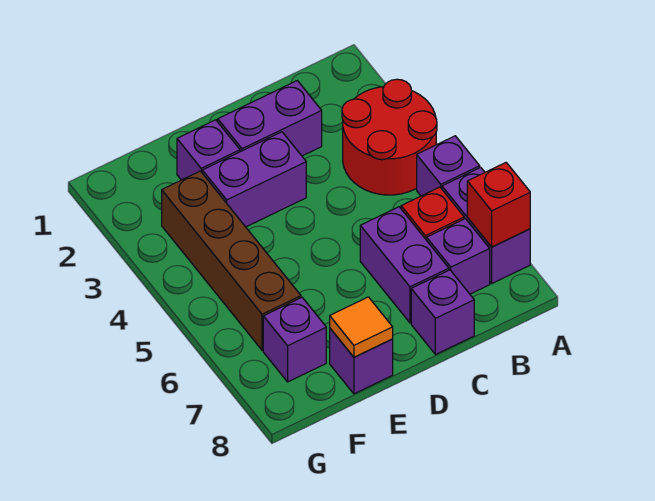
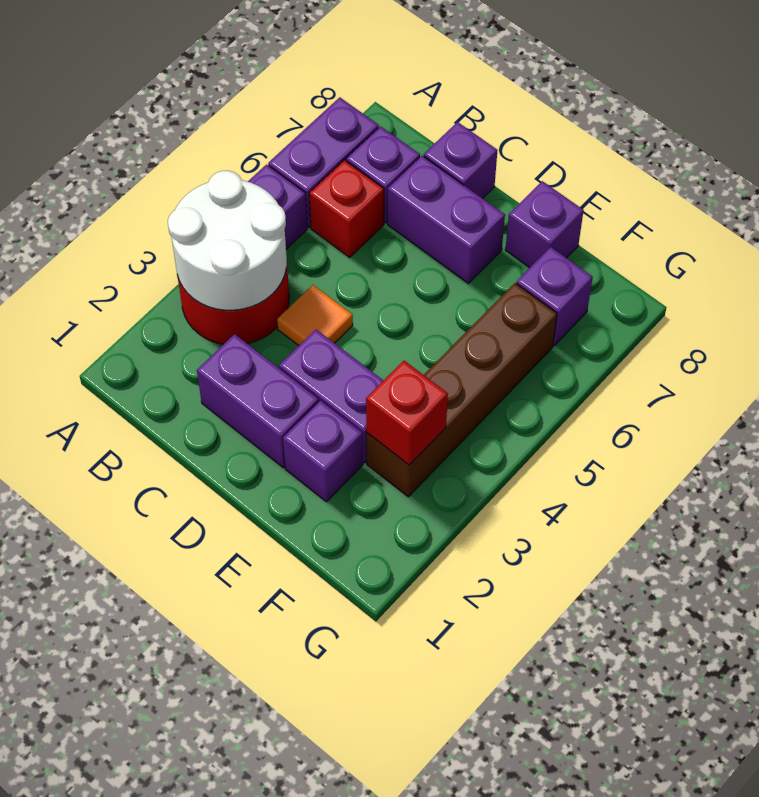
none -> white 2x2 round brick [168,171,287,310]
red 1x1 brick [467,163,530,247] -> red 1x1 brick moved to [366,361,448,465]
purple 1x2 brick [360,207,449,323] -> purple 1x2 brick turned to [388,156,505,283]
orange 1x1 tile [330,297,393,357] -> orange 1x1 tile moved to [277,285,353,345]

